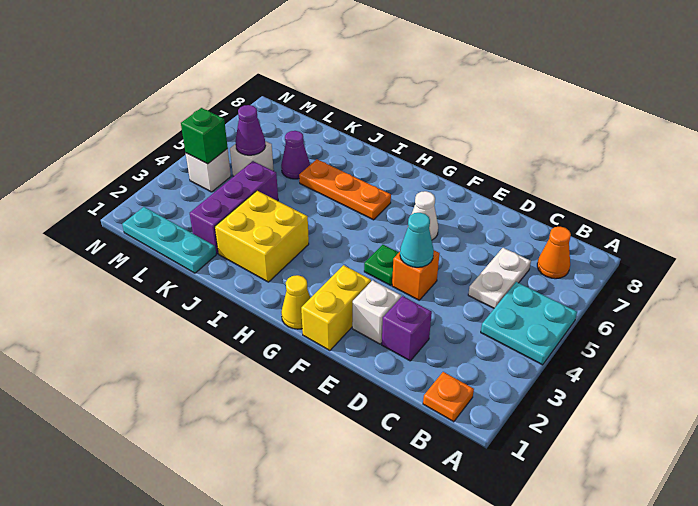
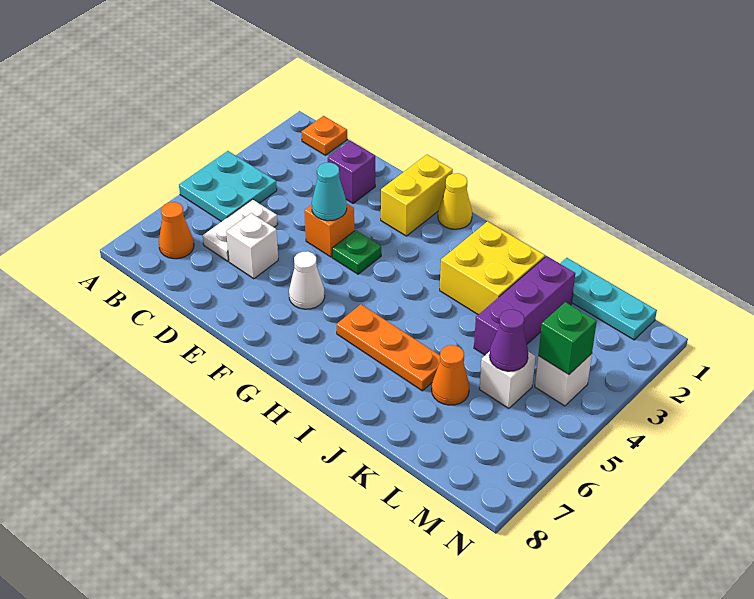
white 1x1 brick [352,280,401,344] -> white 1x1 brick moved to [226,213,278,279]
purple 1x1 cone [281,131,310,179] -> orange 1x1 cone [432,345,469,405]

